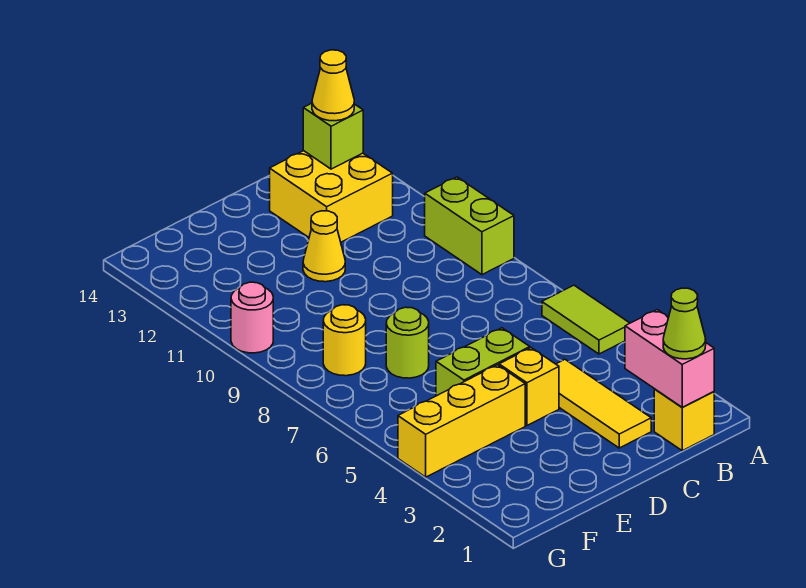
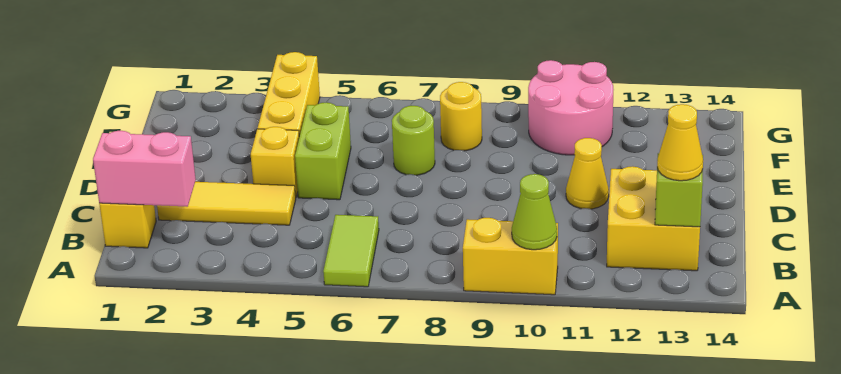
lime 1x2 tile [542,285,630,354] -> lime 1x2 tile turned to [323,215,379,287]
lime 1x2 brick [425,177,514,275] -> yellow 1x2 brick [463,218,558,295]
lime 1x1 cone [663,288,706,359] -> lime 1x1 cone moved to [512,174,557,250]
pink 1x1 round brick [231,282,273,353] -> pink 2x2 round brick [528,60,614,155]

